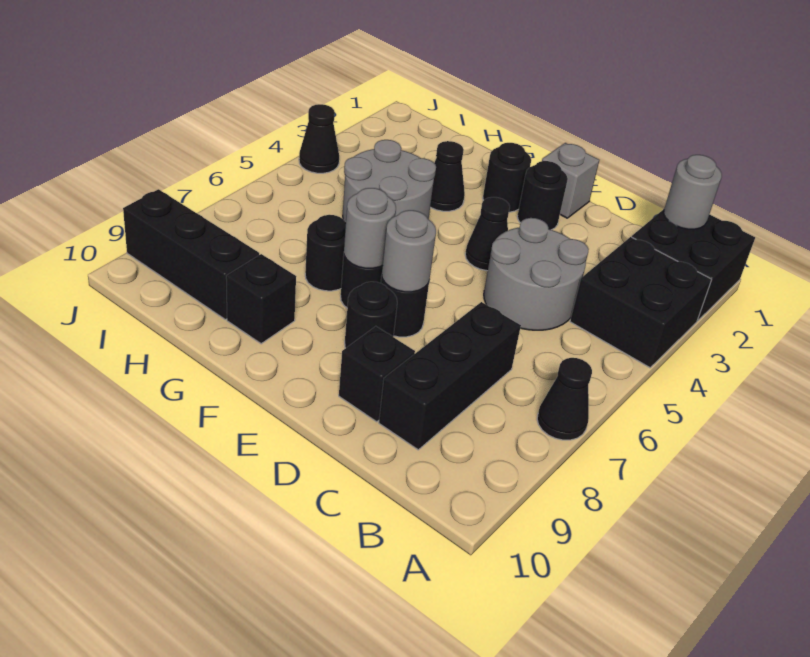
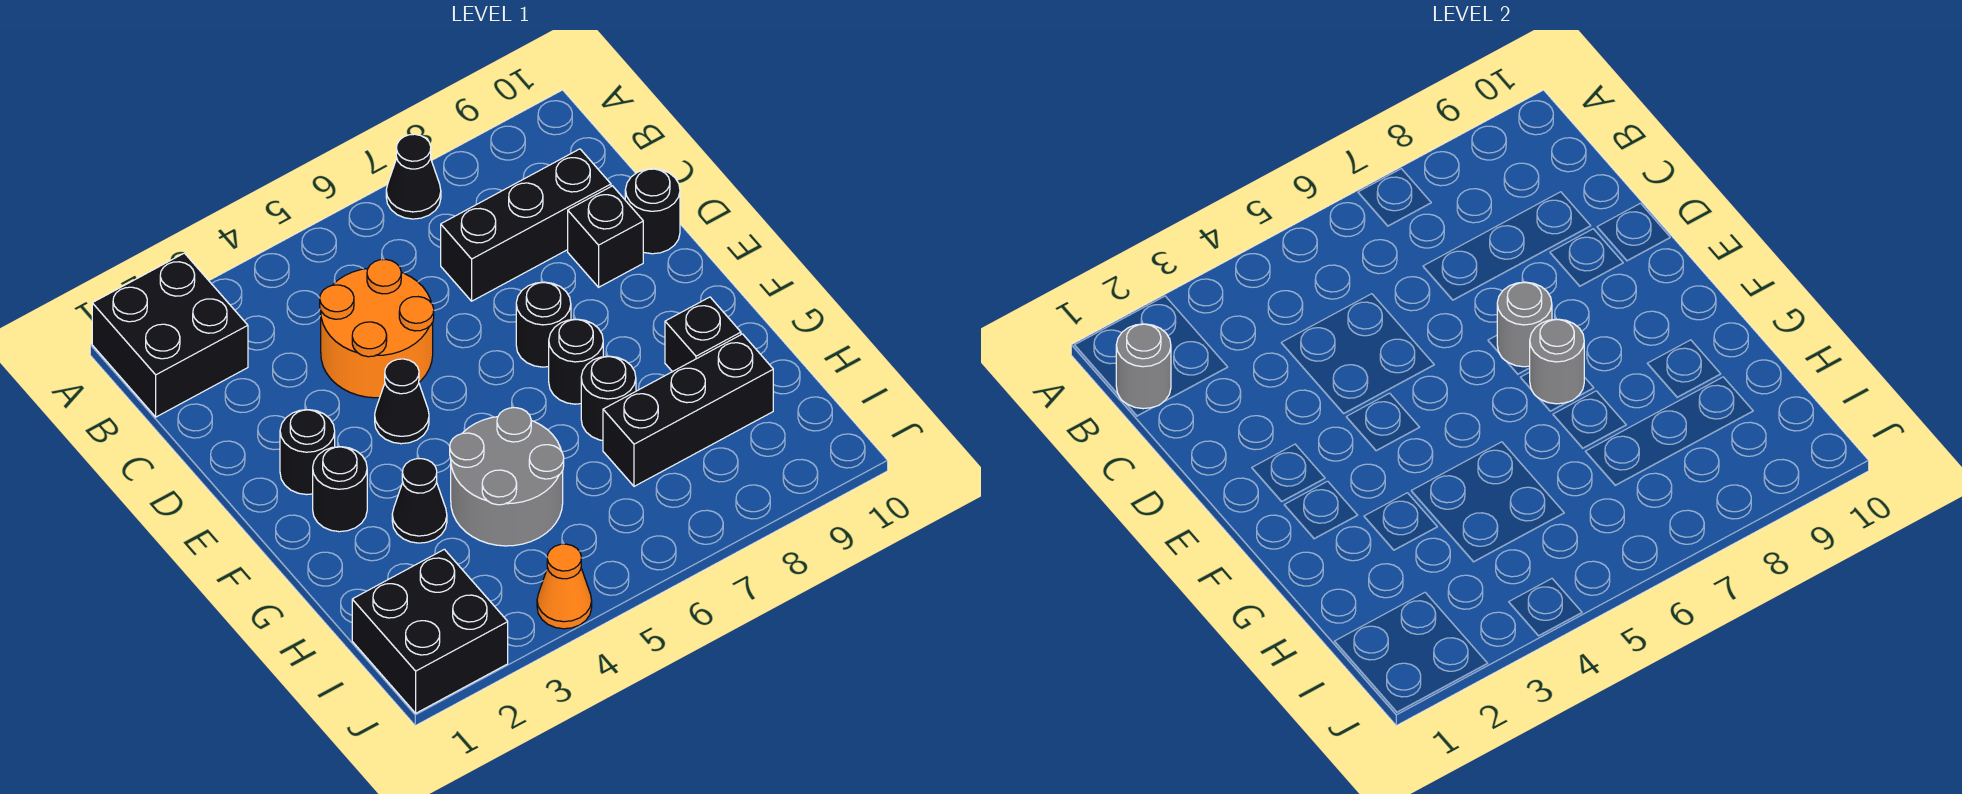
black 2x2 brick [570,237,712,368] -> black 2x2 brick moved to [352,549,508,713]
grey 2x2 round brick [484,218,589,330] -> orange 2x2 round brick [320,259,434,398]
grey 1x1 brick [542,143,599,218] -> none
black 1x1 round brick [345,282,397,348] -> black 1x1 round brick moved to [625,169,680,254]
black 1x3 brick [123,189,259,319] -> black 1x3 brick turned to [603,334,773,486]
black 1x1 cone [299,104,339,173] -> orange 1x1 cone [537,544,592,629]

